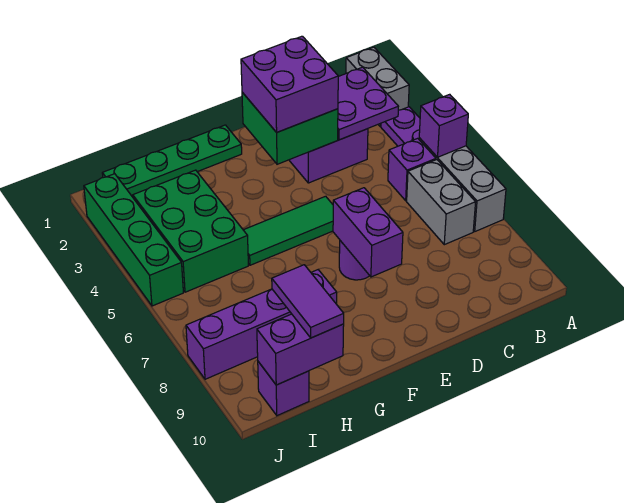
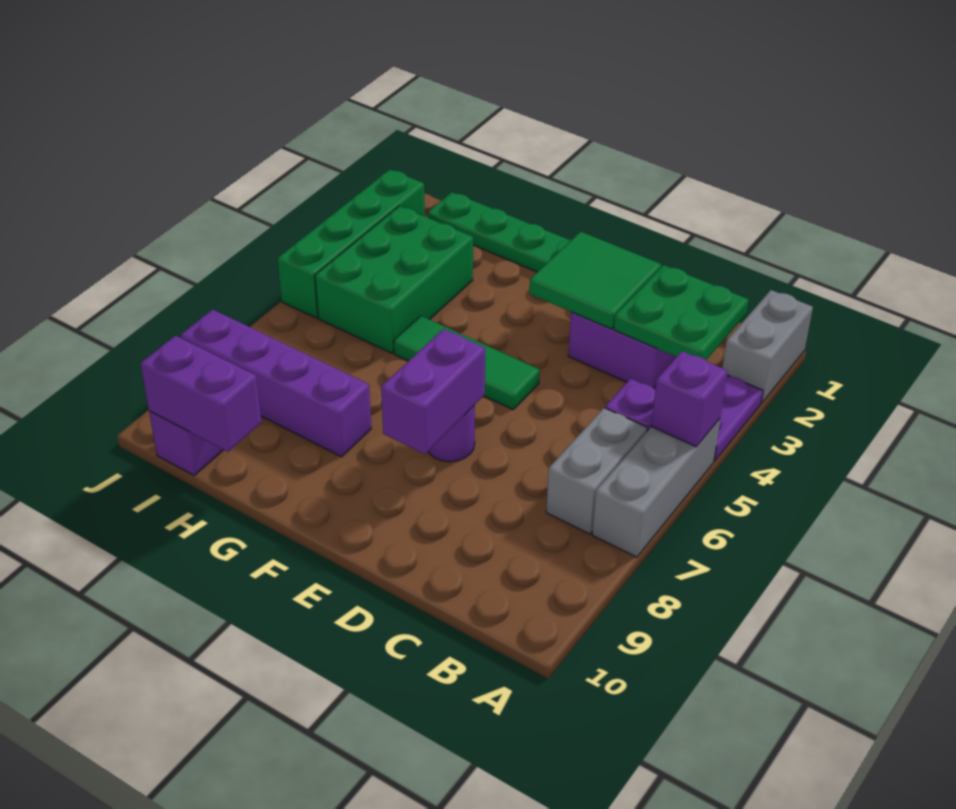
purple 2x2 plate [338,67,398,140] -> green 2x2 plate [614,265,749,360]
green 2x2 brick [242,92,338,164] -> green 2x2 tile [529,232,661,329]
purple 2x2 brick [241,36,338,132] -> none
purple 1x2 tile [272,265,344,338] -> none

